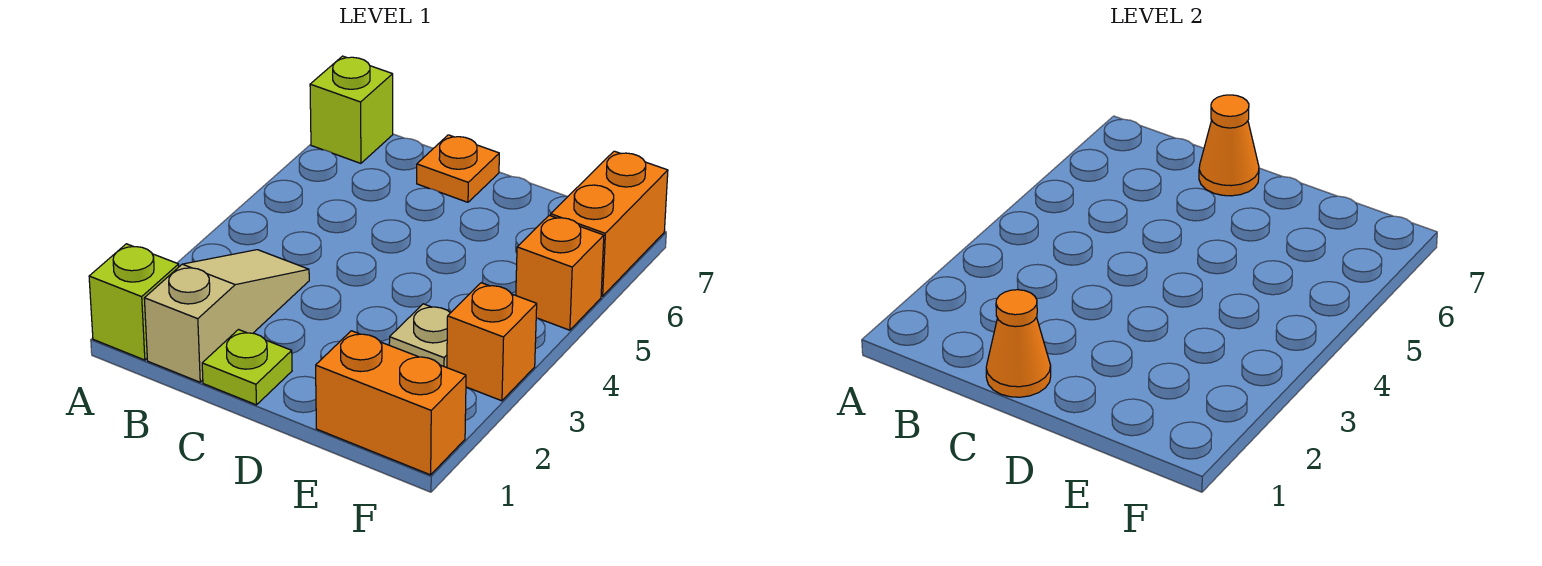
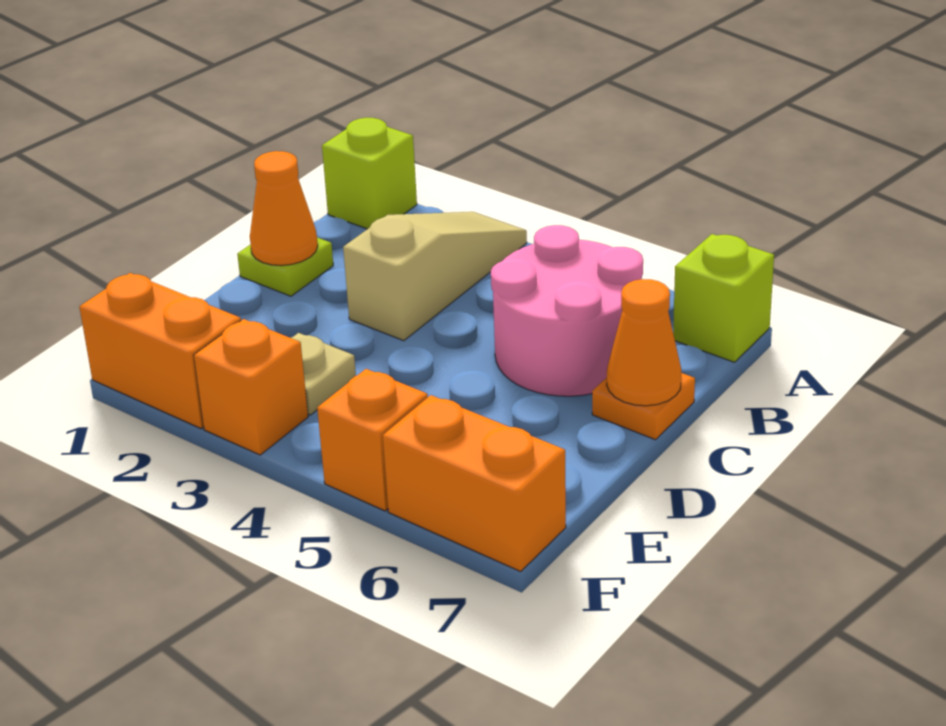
tan 1x3 slope [144,250,309,382] -> tan 1x3 slope turned to [343,212,527,341]
none -> pink 2x2 round brick [491,225,643,396]
orange 1x2 brick [316,331,466,475] -> orange 1x2 brick turned to [80,273,241,428]

